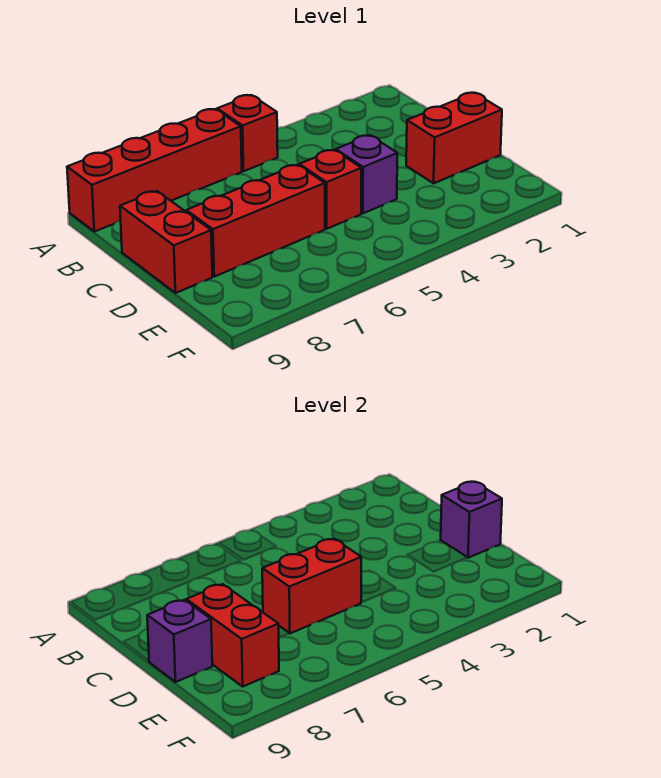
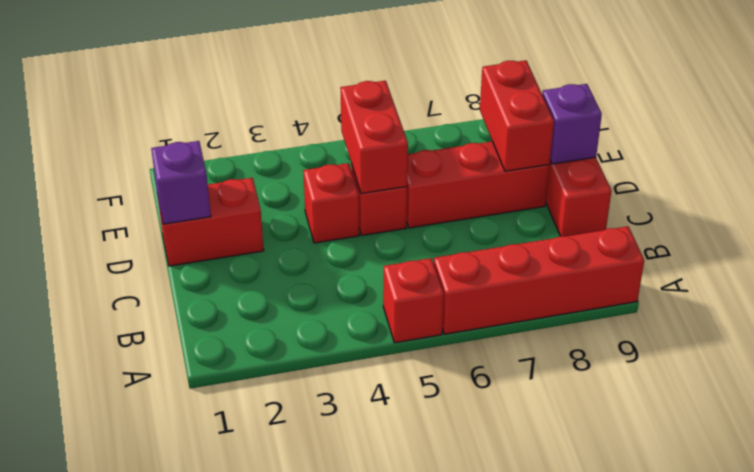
purple 1x1 brick [336,135,397,213] -> red 1x1 brick [303,163,359,243]
red 1x2 brick [262,539,361,633] -> red 1x2 brick turned to [340,81,408,194]

